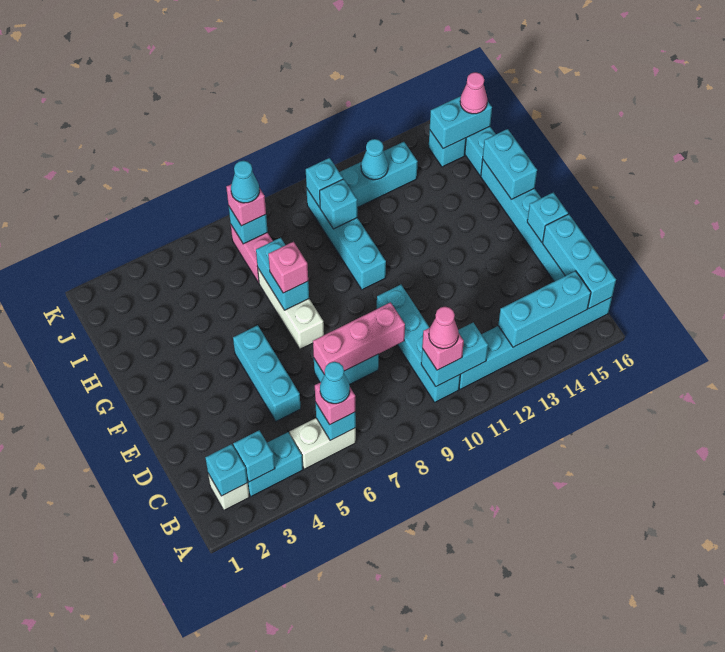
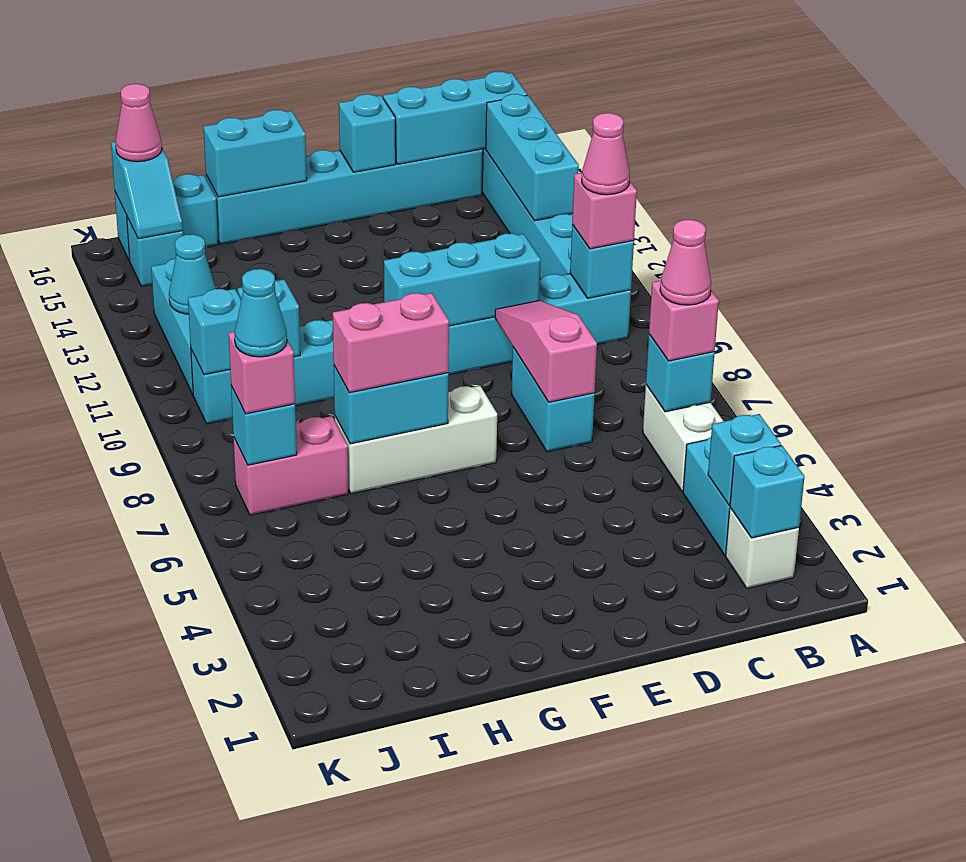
cyan 1x1 cone [320,362,350,404] -> pink 1x1 cone [660,220,711,305]
cyan 1x2 brick [421,323,488,386] -> cyan 1x1 brick [570,225,634,298]
cyan 1x3 brick [233,325,301,421] -> cyan 1x3 brick moved to [384,234,541,326]
pink 1x3 brick [313,302,405,374] -> pink 1x3 slope [495,301,597,402]
pink 1x1 brick [268,242,308,293] -> pink 1x2 brick [333,293,449,393]
cyan 1x2 brick [430,96,492,149] -> cyan 1x2 slope [111,142,183,239]

